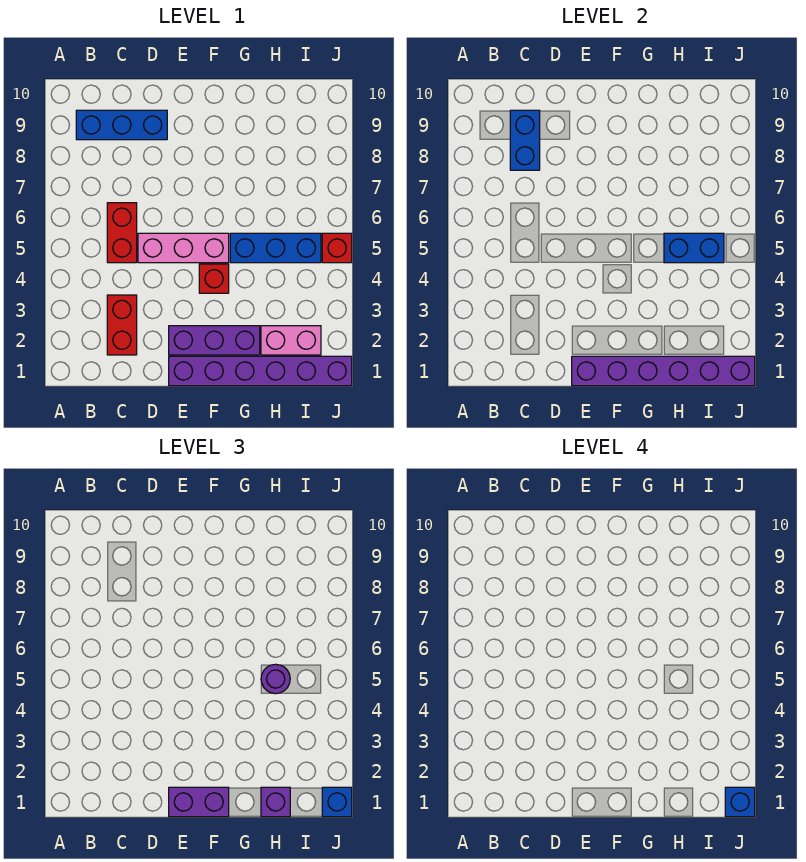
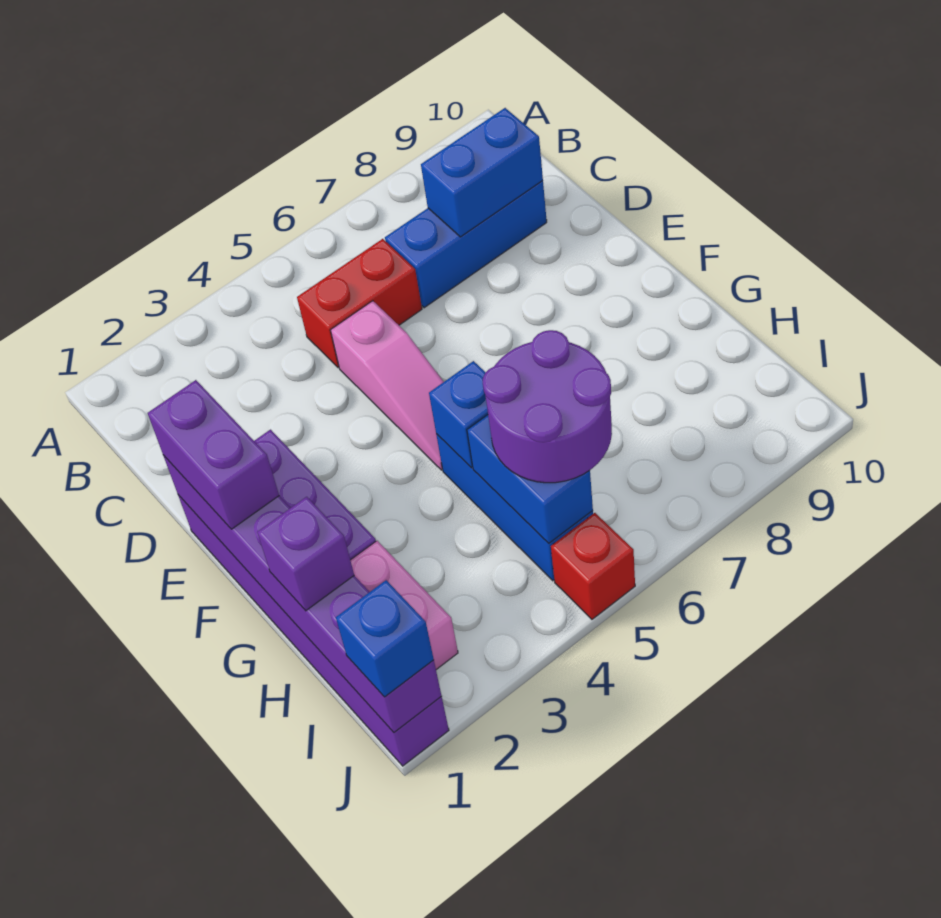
blue 1x3 brick [76,110,167,140] -> blue 1x3 brick turned to [385,181,547,308]
red 1x2 brick [107,295,137,355] -> none
pink 1x3 brick [138,233,229,263] -> pink 1x3 slope [330,301,444,470]
red 1x1 brick [199,264,229,293] -> none
purple 1x1 round brick [261,664,290,694] -> purple 2x2 round brick [483,330,612,483]
blue 1x1 brick [725,787,755,817] -> blue 1x1 brick moved to [429,361,488,468]

